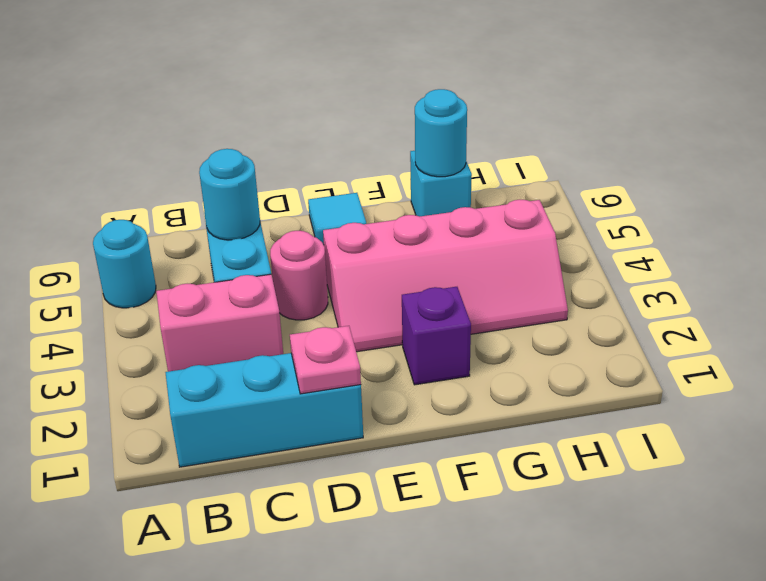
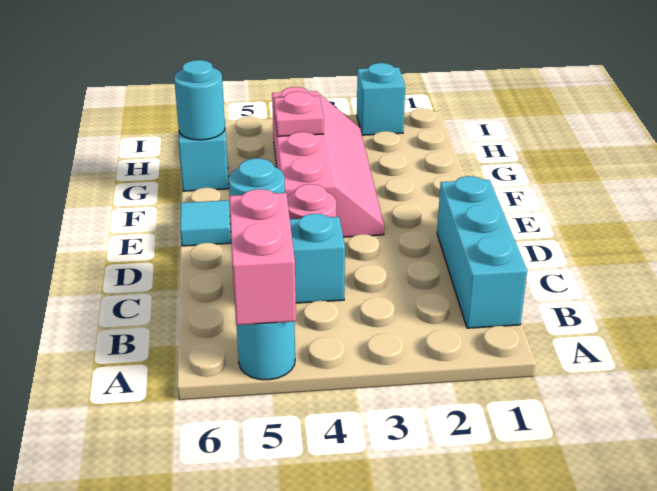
pink 1x2 brick [156,274,283,372] -> pink 1x2 brick moved to [229,189,296,325]
pink 1x1 plate [290,326,361,394] -> pink 1x1 plate moved to [274,91,324,136]
purple 1x1 brick [402,287,471,385] -> none
none -> cyan 1x1 brick [357,63,405,135]

